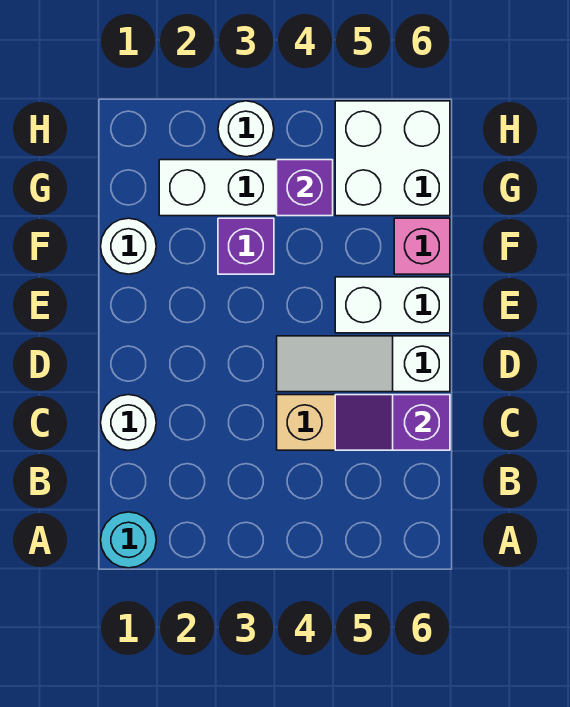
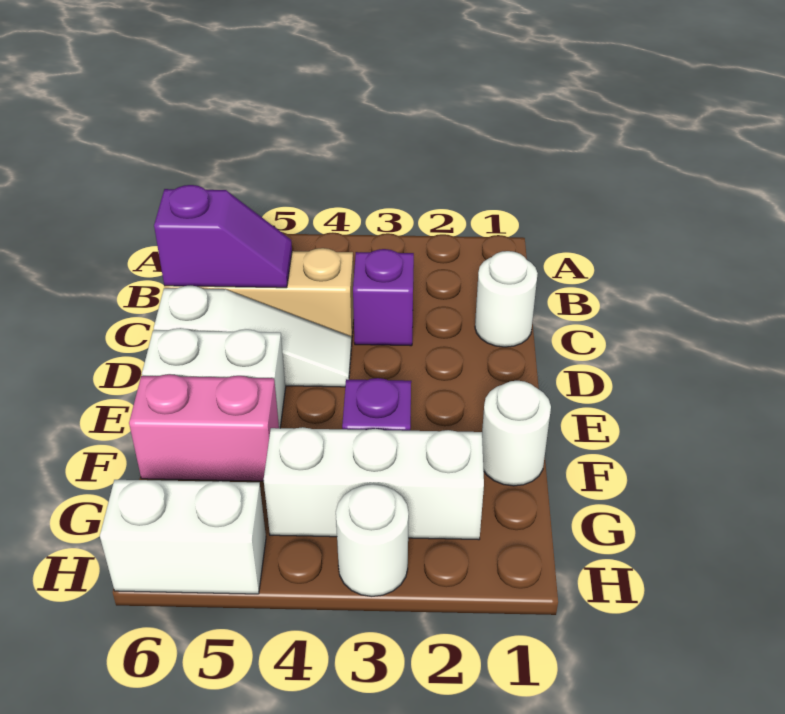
cyan 1x1 round brick [101,512,156,568] -> none
pink 1x1 brick [394,218,450,274] -> pink 1x2 brick [129,374,279,481]
purple 1x1 brick [277,160,333,216] -> purple 1x1 brick moved to [353,249,414,346]
white 2x2 brick [335,101,450,216] -> white 1x2 brick [100,480,266,594]

